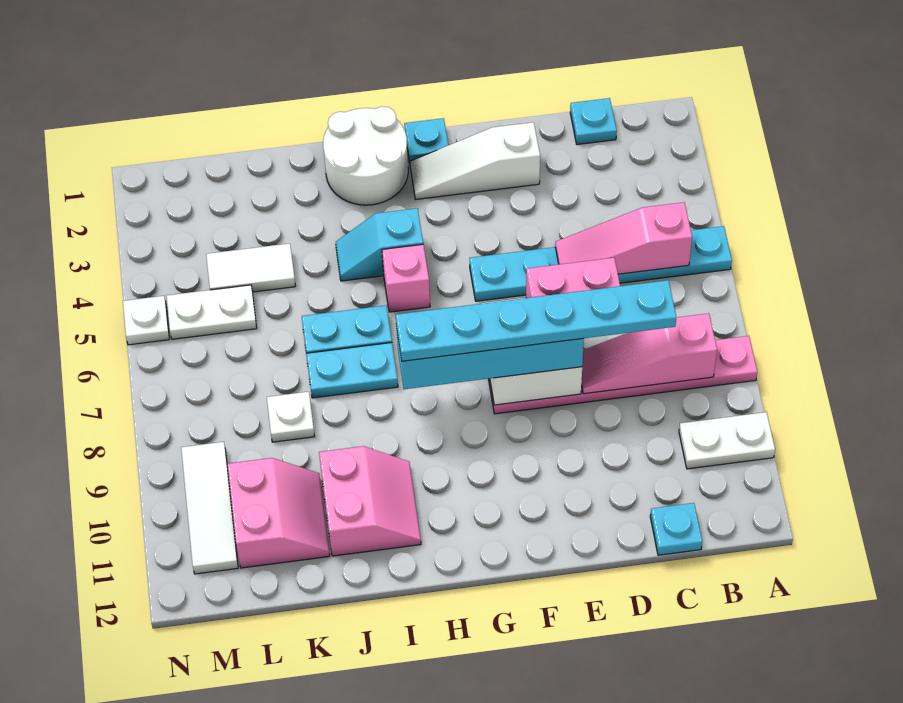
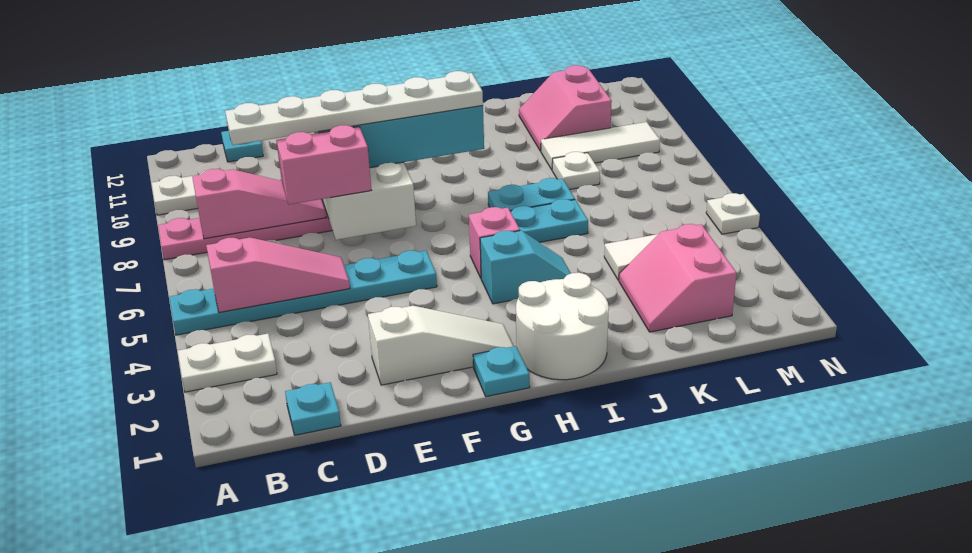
cyan 1x6 plate [396,280,676,361] -> white 1x6 plate [225,71,483,145]
pink 2x2 slope [319,446,421,556] -> pink 2x2 slope moved to [619,224,736,332]
white 1x2 plate [167,285,257,339] -> white 1x2 plate moved to [178,334,277,392]
white 1x3 tile [181,442,238,574] -> white 1x3 tile turned to [541,122,660,170]

